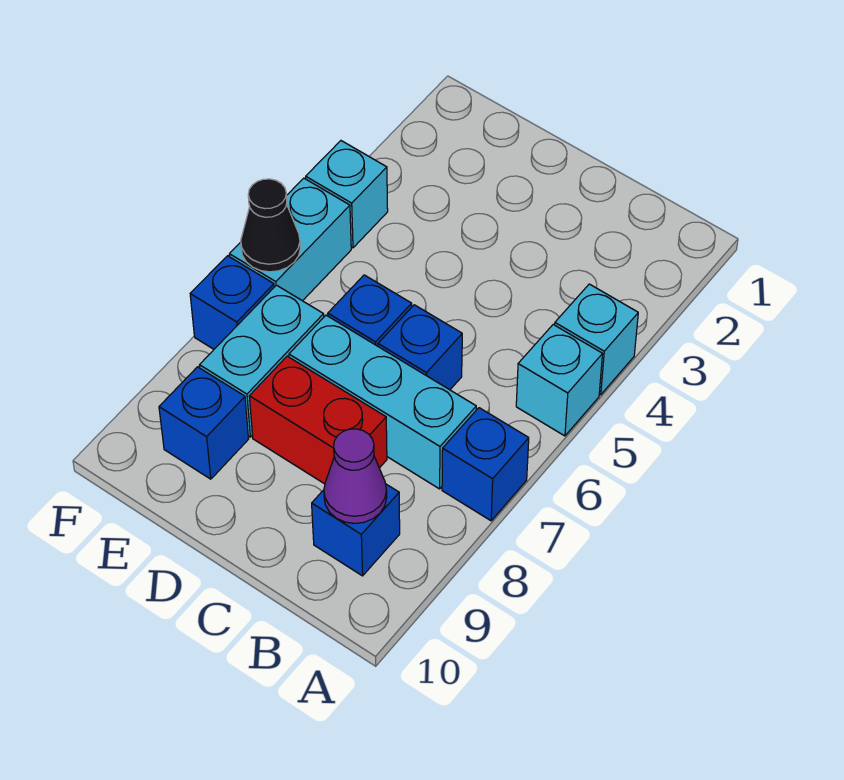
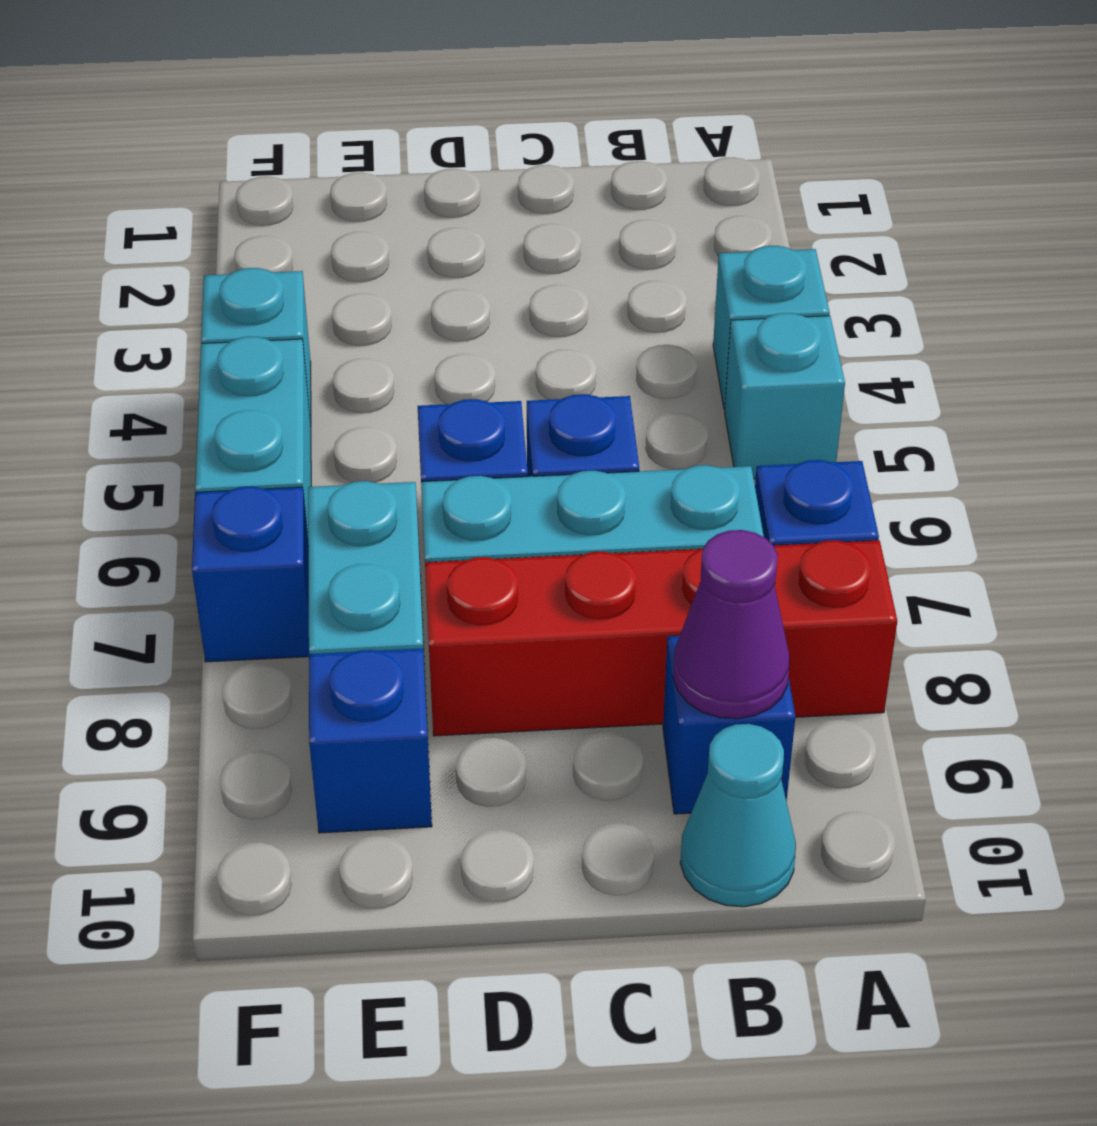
none -> cyan 1x1 cone [680,724,796,907]
red 1x2 brick [249,356,387,484] -> red 1x4 brick [425,540,897,736]
black 1x1 cone [241,179,300,272] -> none

